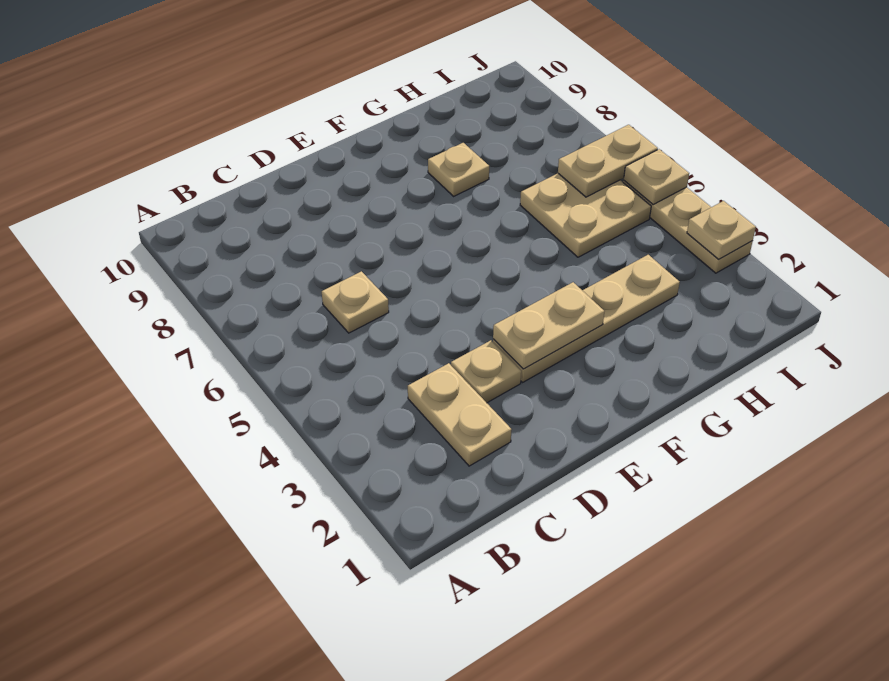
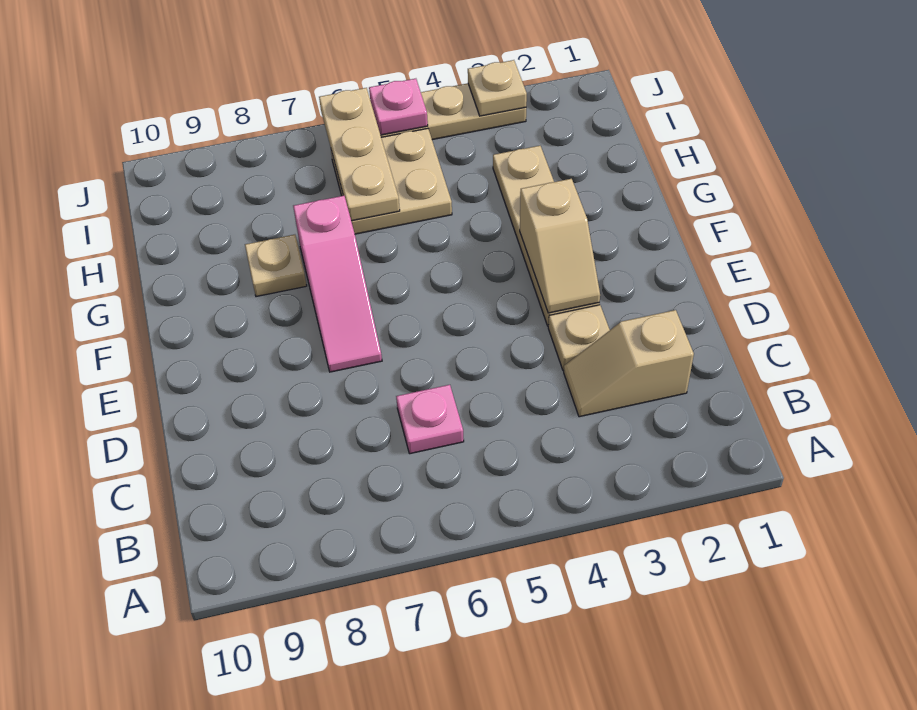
tan 1x2 plate [408,363,512,466] -> tan 1x2 slope [564,310,694,417]
tan 1x1 plate [322,271,389,333] -> pink 1x1 plate [396,385,464,454]
tan 1x2 plate [493,282,604,369] -> tan 1x2 slope [520,179,600,313]
none -> pink 1x3 slope [293,196,382,372]
tan 1x2 plate [558,125,658,197] -> tan 1x3 plate [319,88,400,221]
tan 1x1 plate [624,149,689,204] -> pink 1x1 plate [369,79,428,135]

